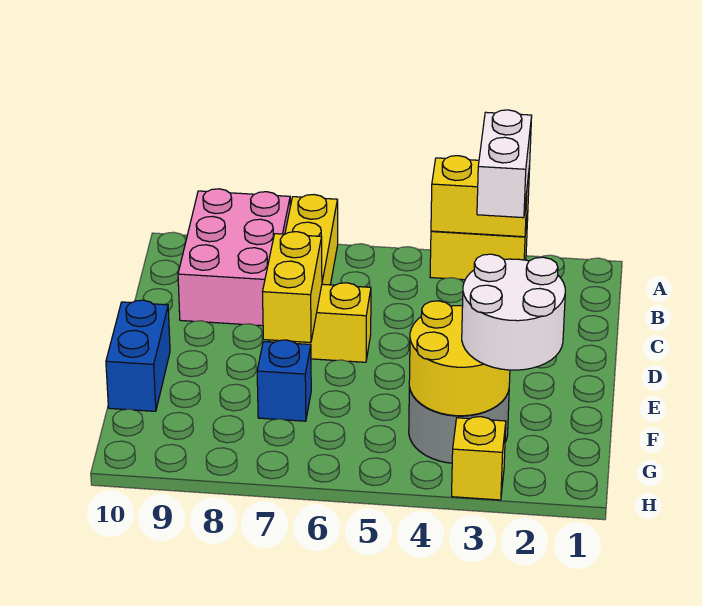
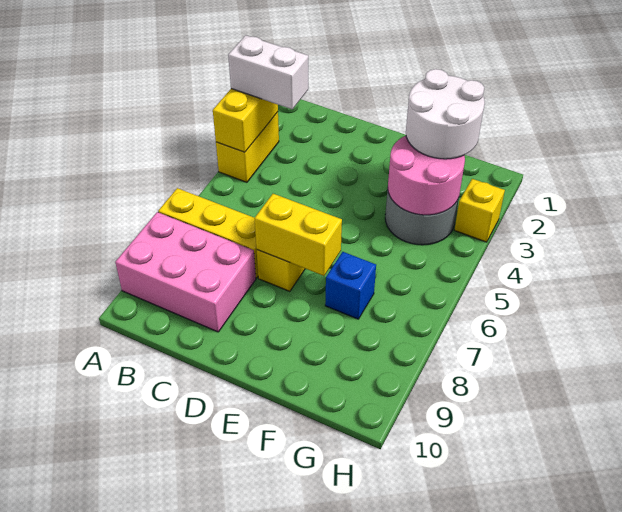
blue 1x2 brick [106,300,170,411] -> none
yellow 2x2 round brick [409,301,510,416] -> pink 2x2 round brick [388,136,465,215]

